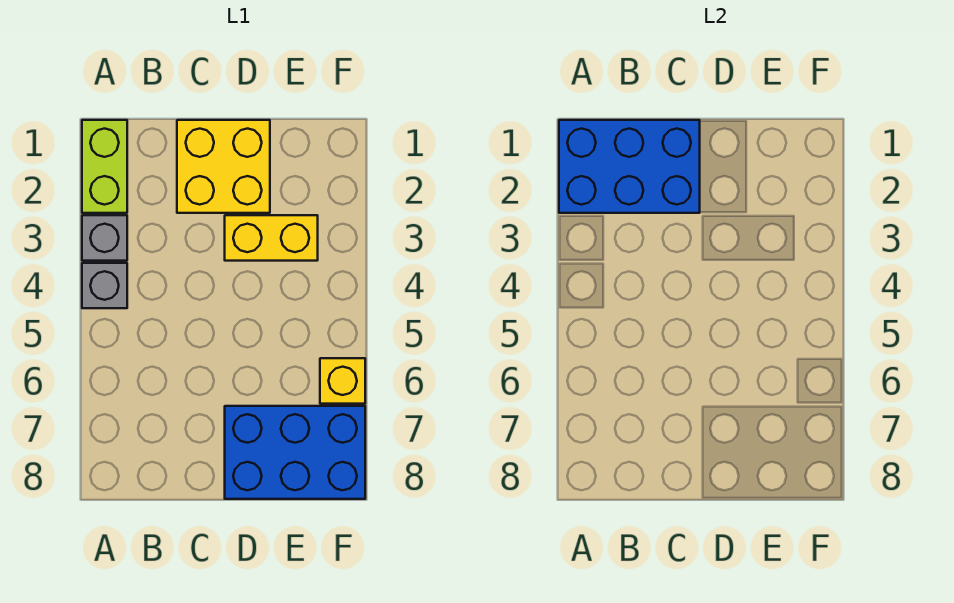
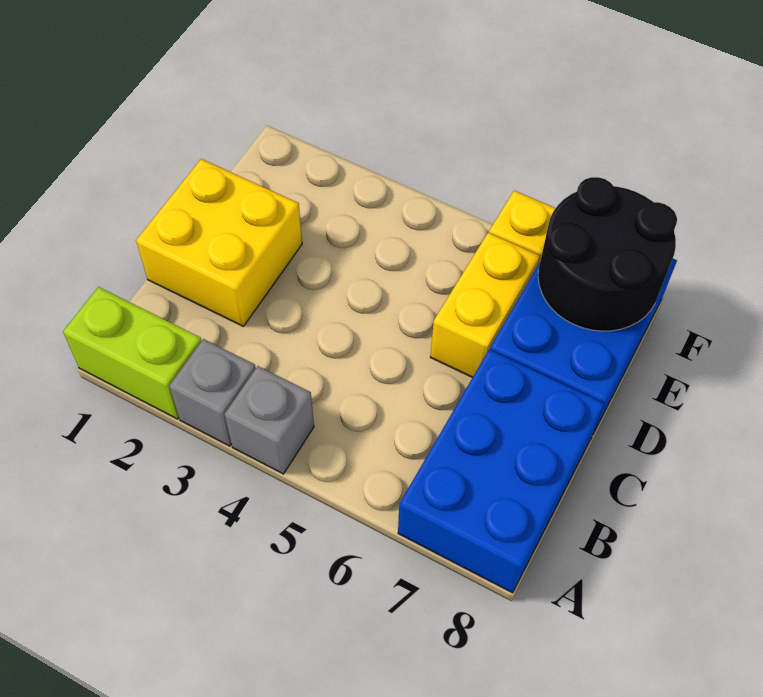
blue 2x3 brick [559,120,700,213] -> blue 2x3 brick moved to [398,349,604,593]
yellow 1x2 brick [225,215,318,261] -> yellow 1x2 brick moved to [430,233,540,378]
none -> black 2x2 round brick [538,177,677,331]

